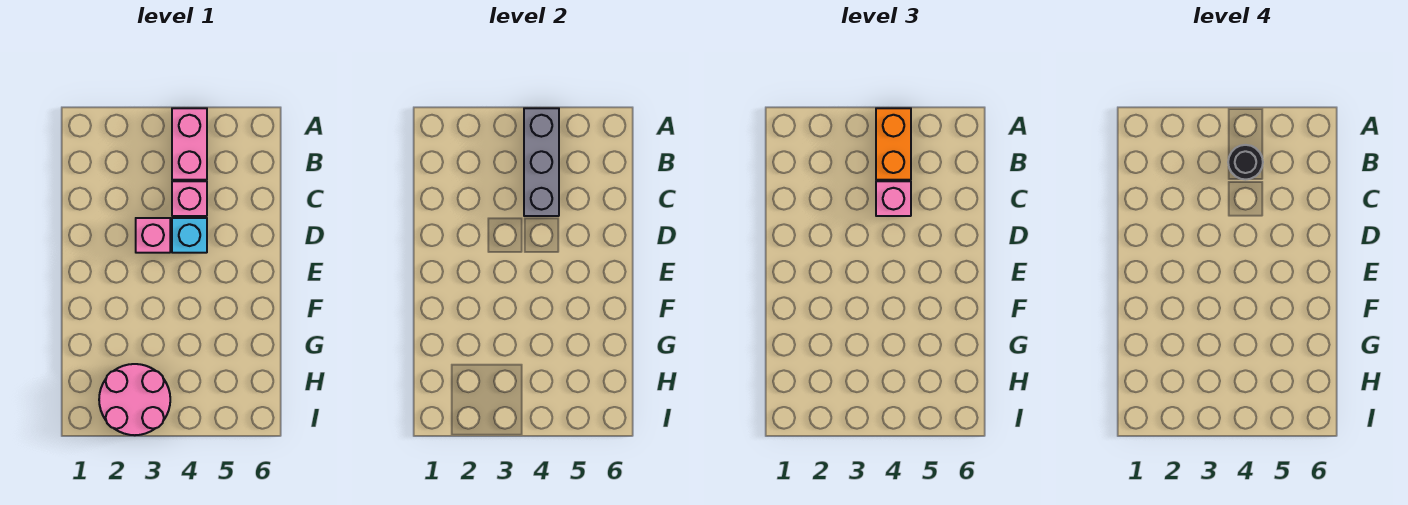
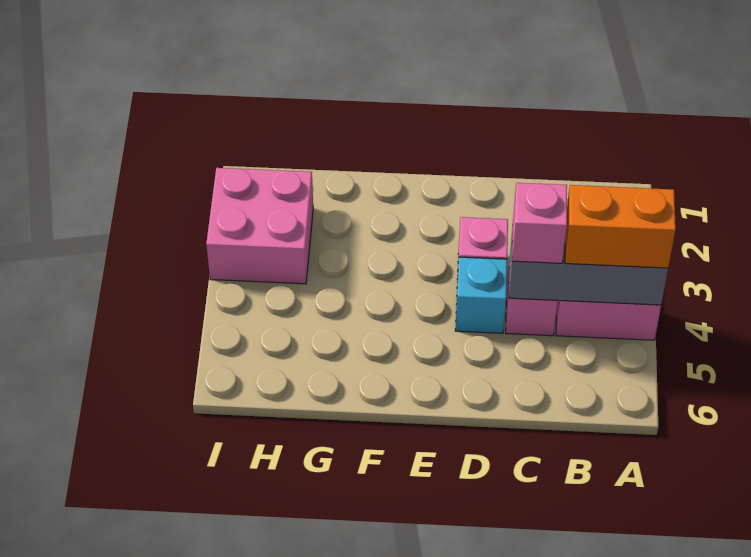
black 1x1 round brick [1228,145,1263,180] -> none
pink 2x2 round brick [99,364,170,435] -> pink 2x2 brick [206,168,313,284]

